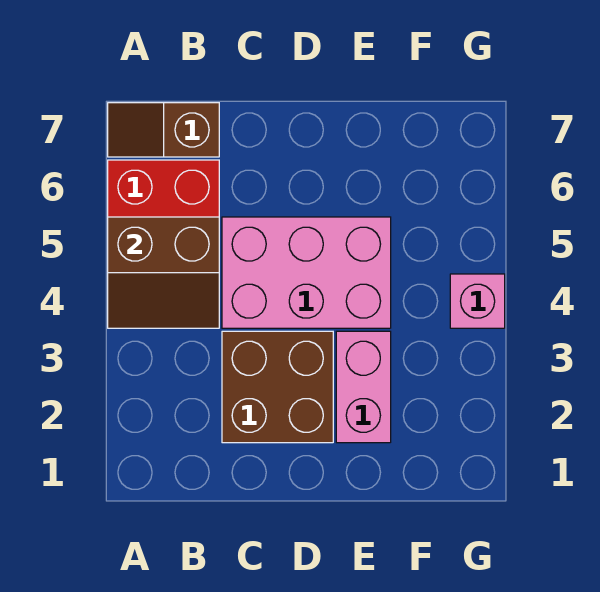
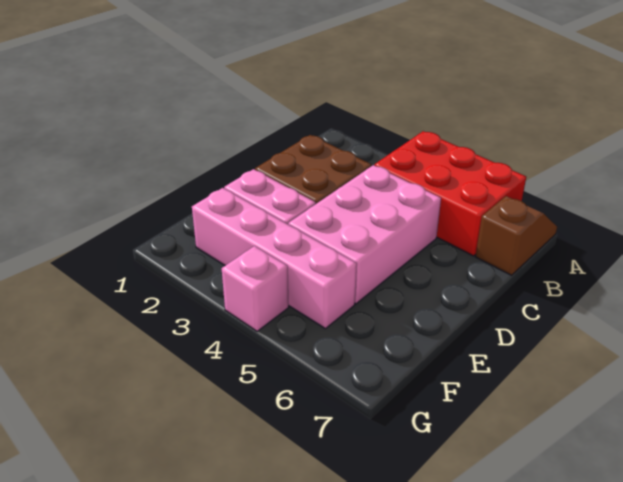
brown 2x2 slope [108,217,219,328] -> none
none -> pink 1x4 brick [192,188,357,329]

